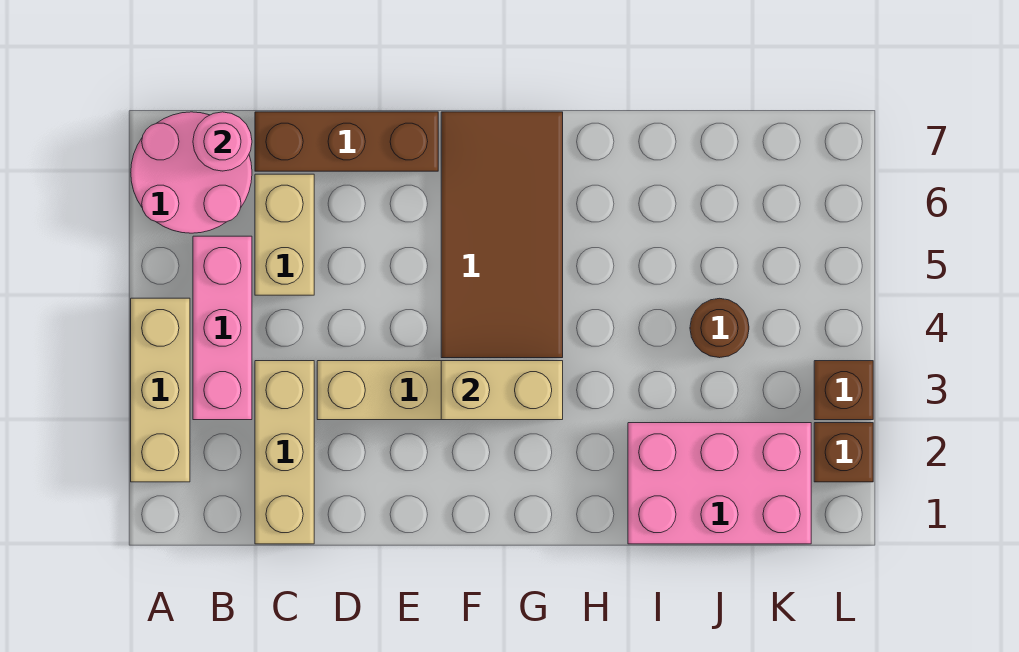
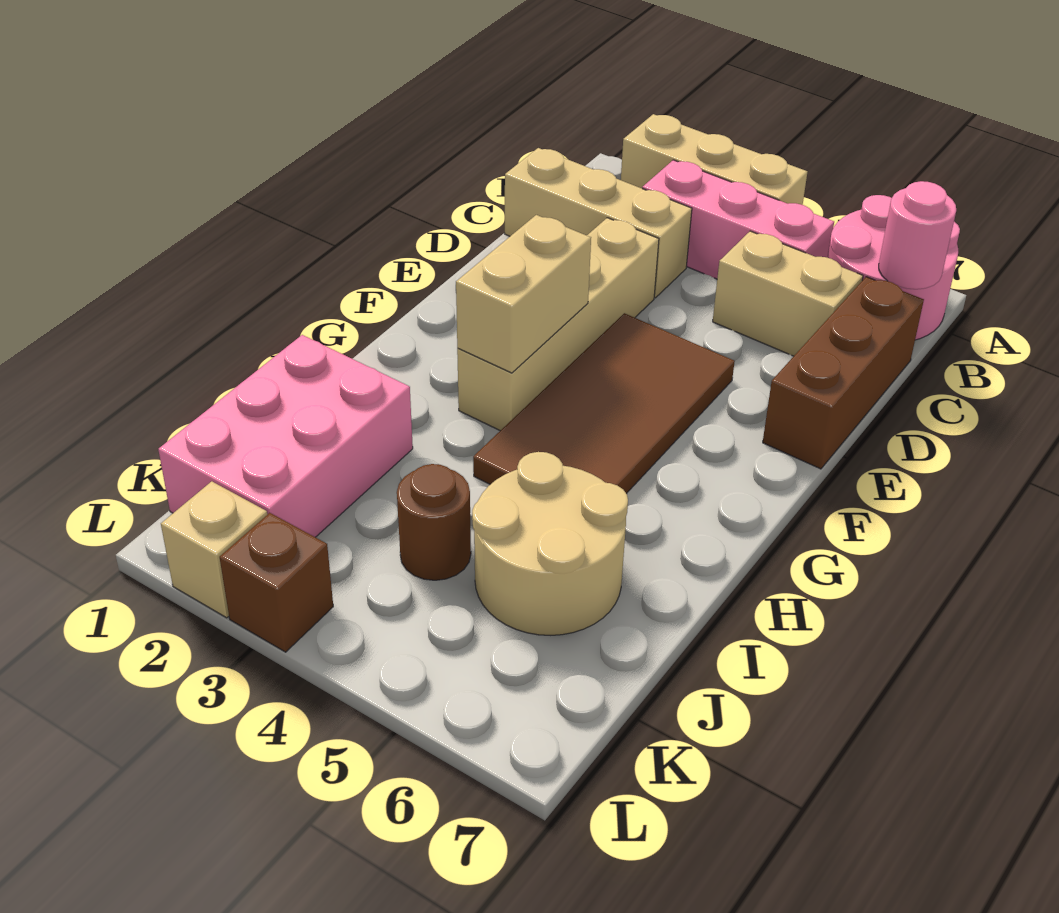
brown 2x4 tile [441,112,563,358] -> brown 2x4 tile turned to [473,313,735,494]
none -> tan 2x2 round brick [472,452,628,635]
brown 1x1 brick [814,423,873,482] -> tan 1x1 brick [161,481,267,618]

